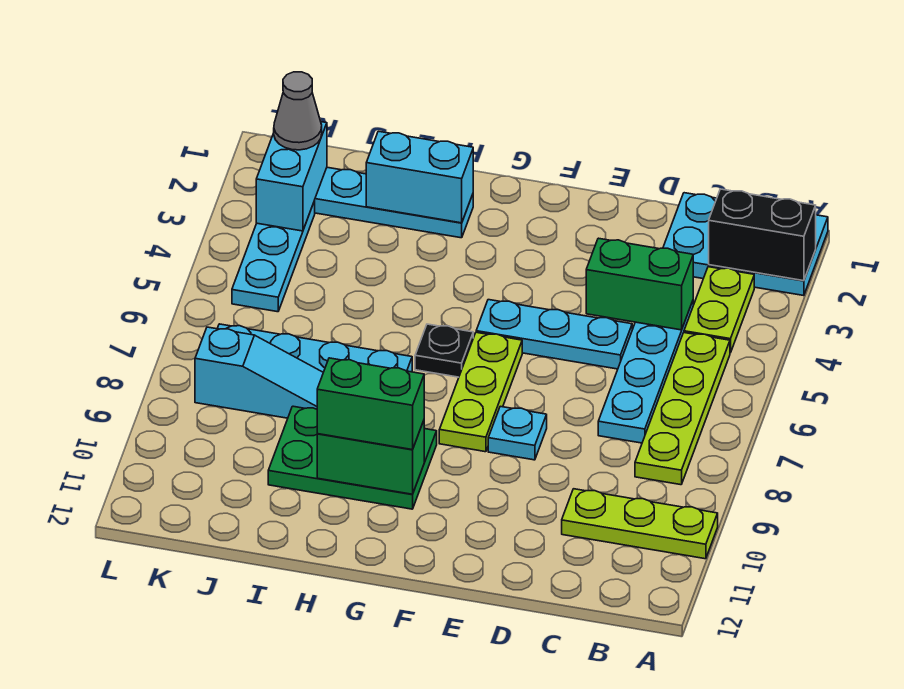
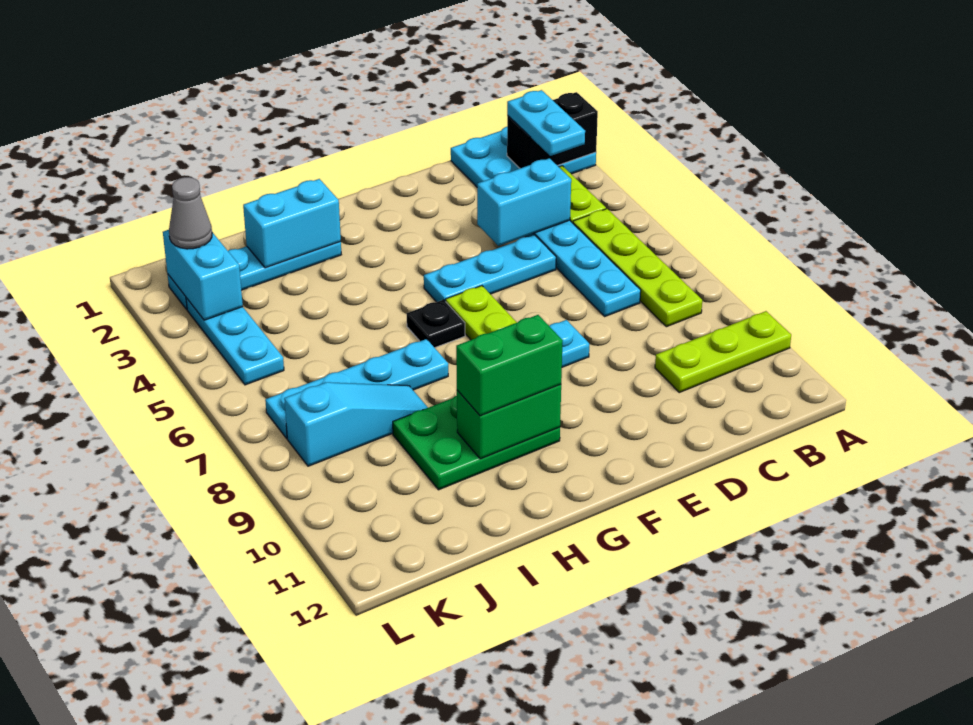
none -> cyan 1x2 plate [507,90,585,156]
green 1x2 brick [586,238,693,330] -> cyan 1x2 brick [477,158,571,246]

